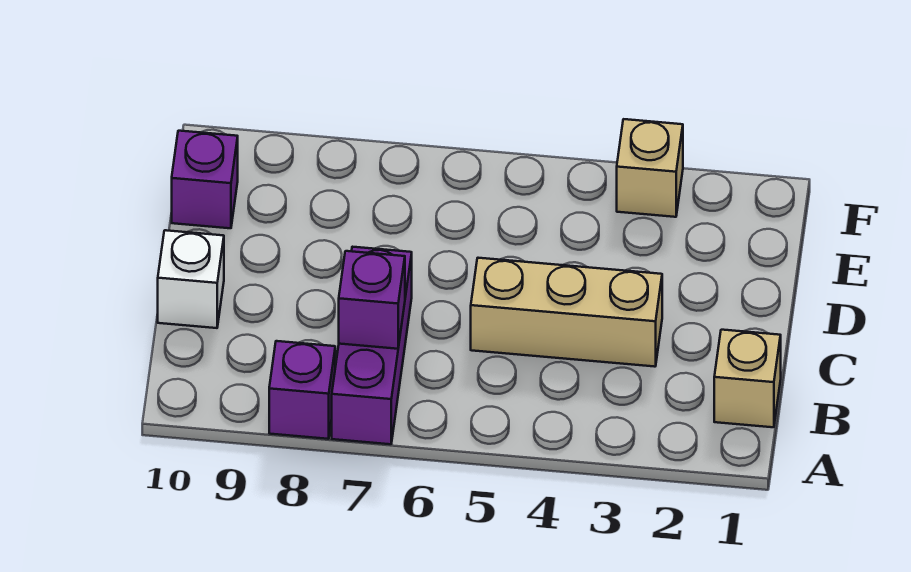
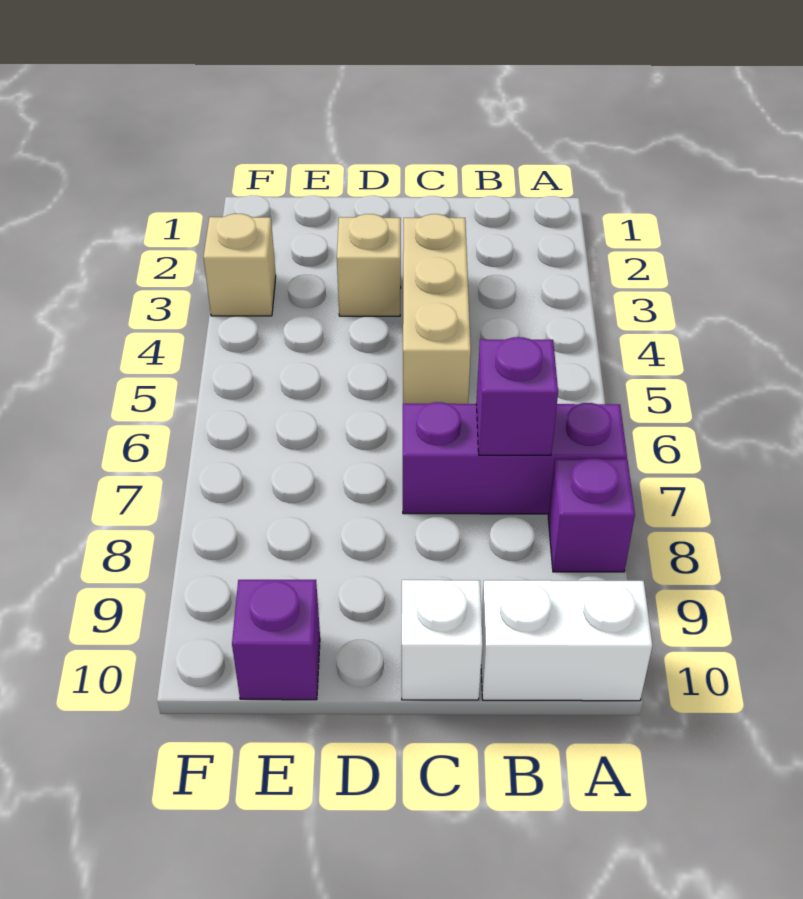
none -> white 1x2 brick [481,580,652,701]
tan 1x1 brick [714,330,781,427] -> tan 1x1 brick moved to [337,214,401,316]

